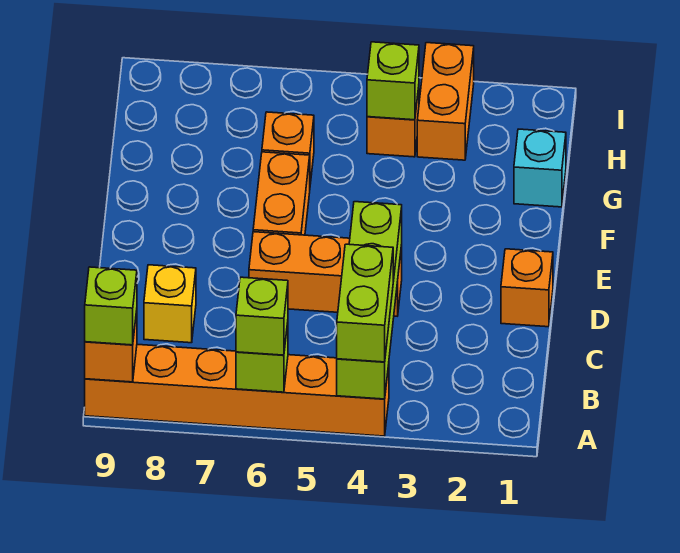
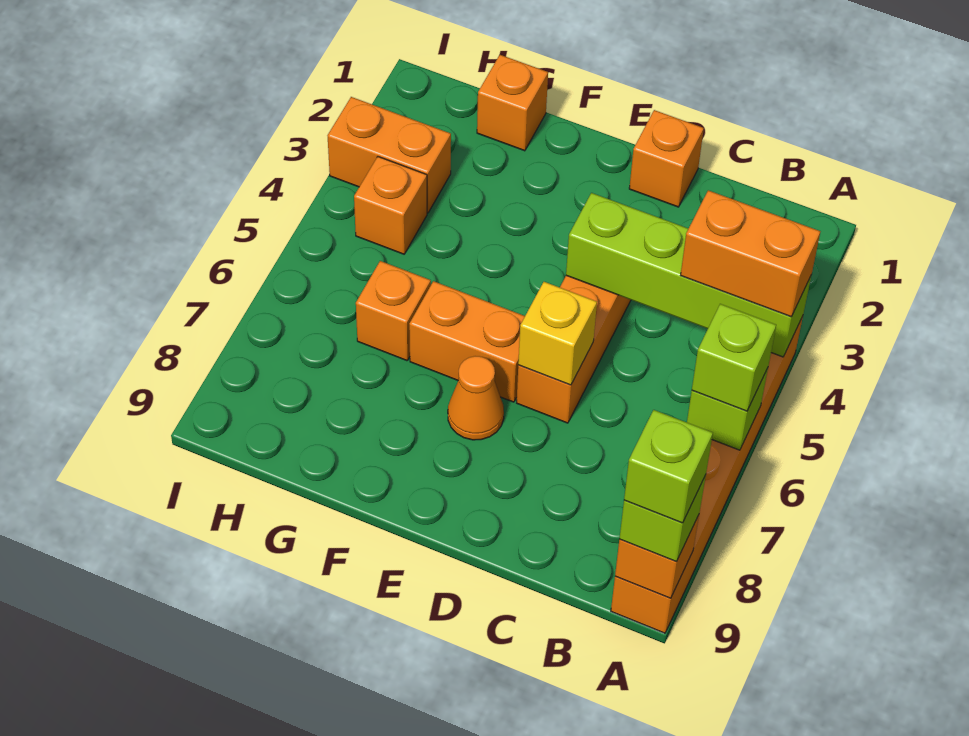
lime 1x2 brick [337,244,393,362] -> orange 1x2 brick [681,190,820,317]
yellow 1x1 brick [144,265,196,343] -> yellow 1x1 brick moved to [518,282,597,385]
none -> orange 1x1 cone [448,356,504,440]
cyan 1x1 brick [514,129,566,207] -> orange 1x1 brick [477,55,548,151]
lime 1x1 brick [367,42,419,120] -> lime 1x1 brick moved to [624,410,713,523]

